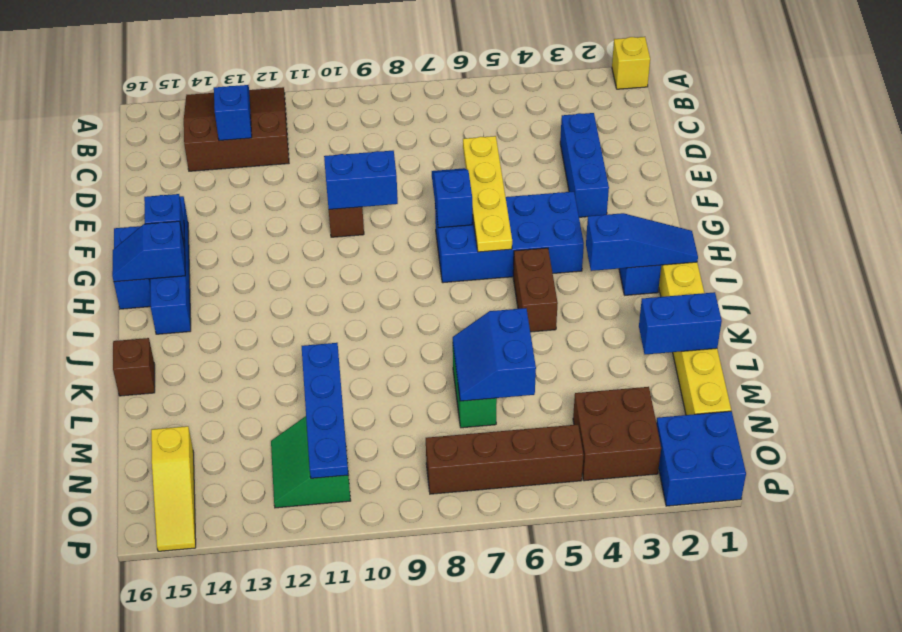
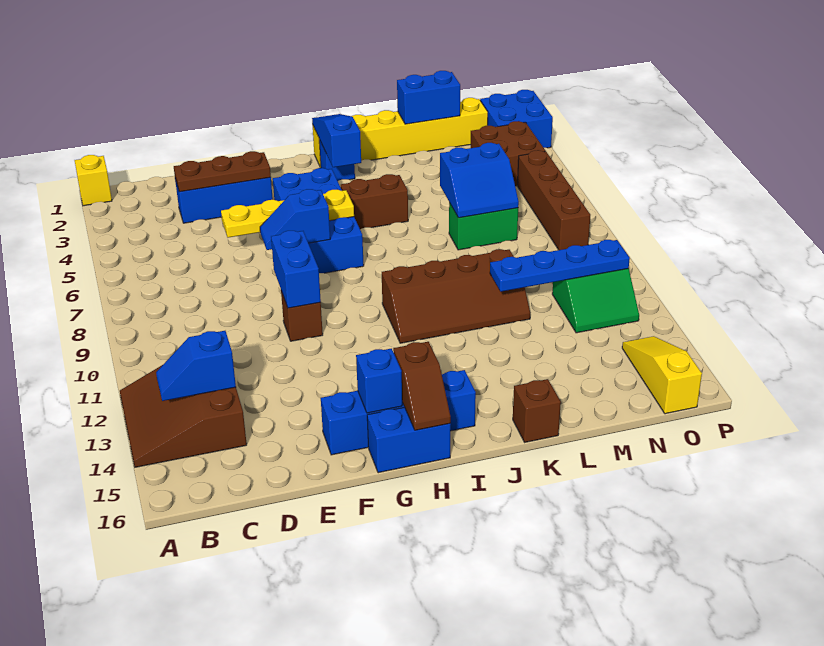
none -> brown 1x3 plate [174,151,271,192]
blue 1x2 slope [112,221,185,282] -> brown 1x2 slope [393,342,451,430]
none -> brown 2x4 slope [382,249,530,343]
blue 1x2 brick [639,292,722,354] -> blue 1x2 brick turned to [397,71,460,124]
yellow 1x3 slope [151,426,196,551] -> yellow 1x3 slope turned to [622,336,702,414]

